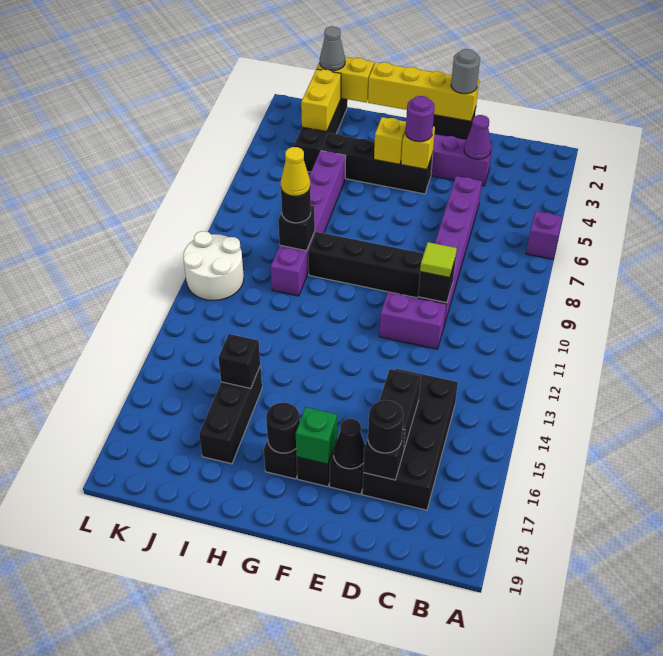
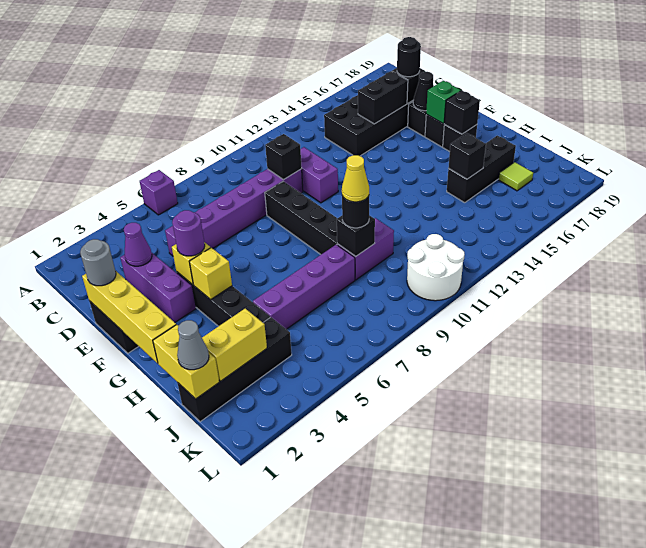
lime 1x1 tile [420,242,457,277] -> lime 1x1 tile moved to [499,162,533,191]
black 1x1 round brick [266,403,300,453] -> black 1x1 brick [444,91,480,134]

